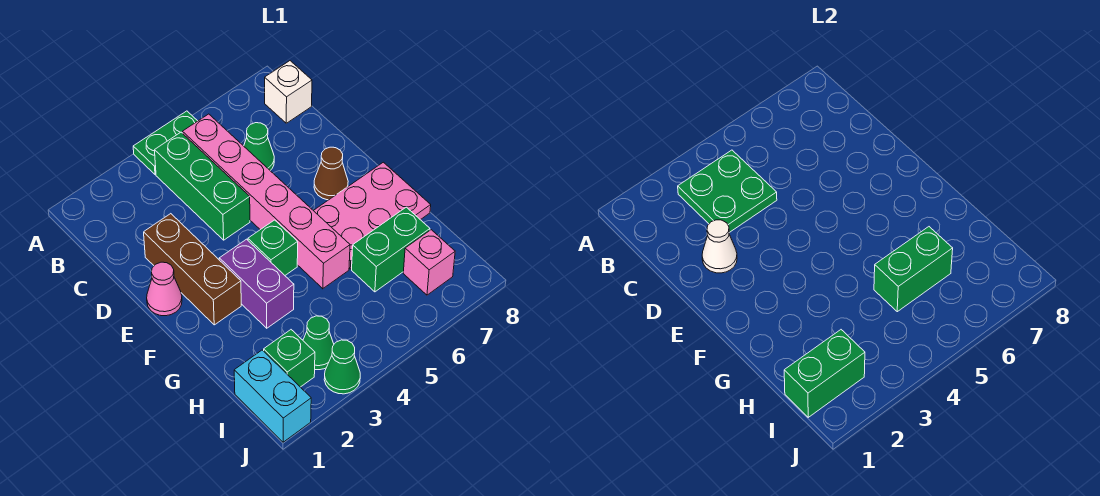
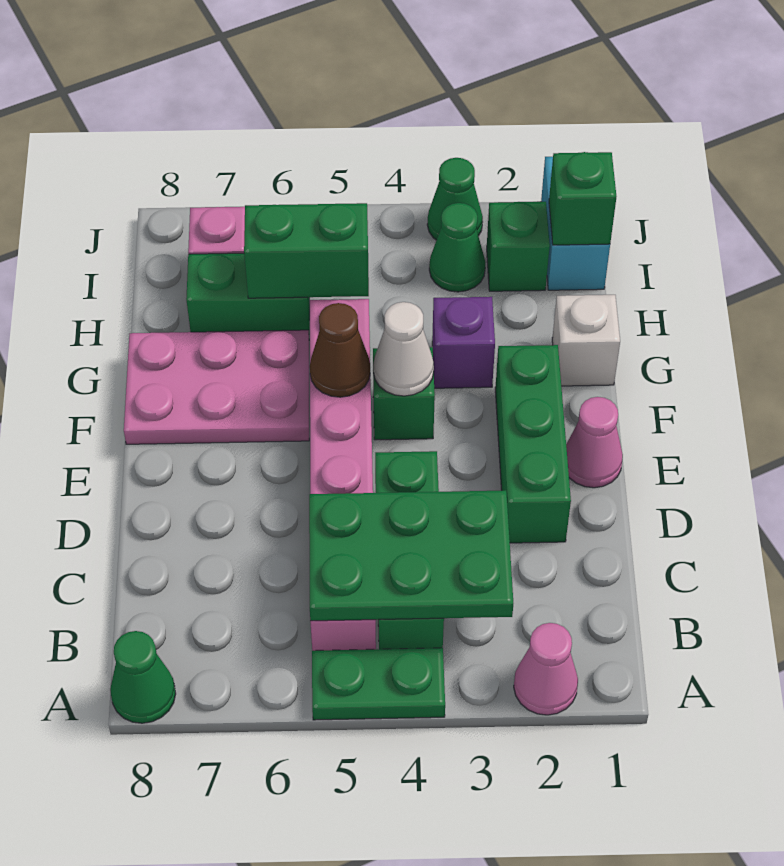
none -> pink 1x1 cone [514,623,578,715]
green 2x2 plate [678,150,777,233] -> green 2x3 plate [309,490,513,621]
white 1x1 brick [265,61,312,123] -> white 1x1 brick moved to [552,295,620,386]
green 1x1 cone [244,123,274,170] -> green 1x1 cone moved to [110,631,176,723]
brown 1x3 brick [144,214,241,325] -> green 1x3 brick [495,345,571,543]
white 1x1 cone [702,220,737,273] -> white 1x1 cone moved to [373,302,434,396]
brown 1x1 cone [314,147,348,200] -> brown 1x1 cone moved to [310,303,370,397]
purple 1x2 brick [219,239,294,328] -> purple 1x1 brick [432,297,495,388]
green 1x2 brick [784,330,865,417] -> green 1x1 brick [549,152,616,245]

